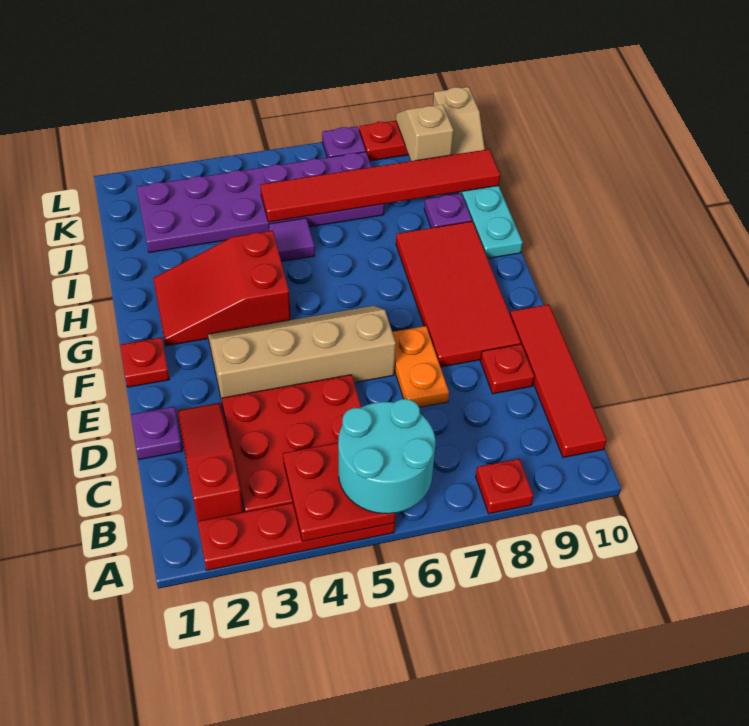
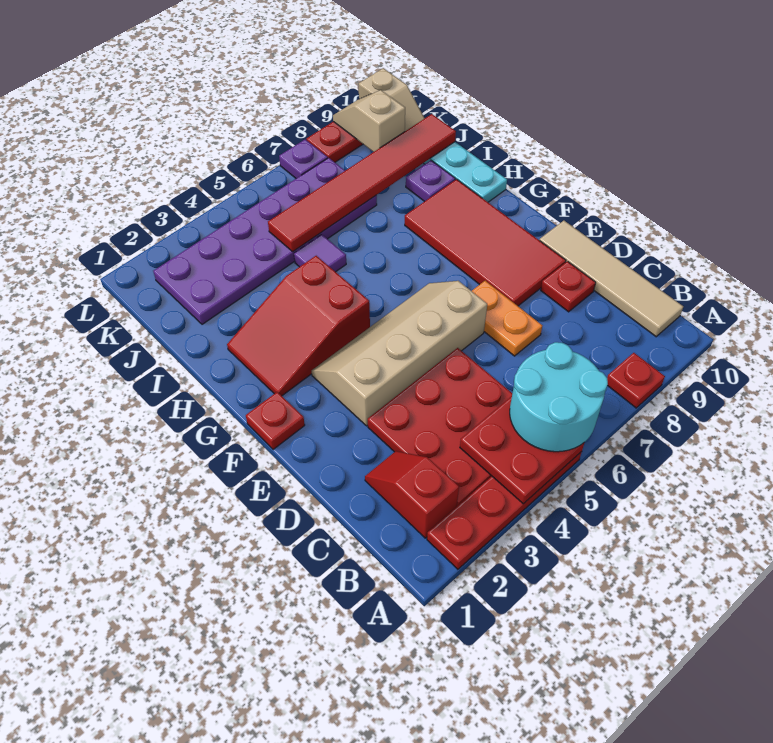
red 1x3 slope [178,403,243,521] -> red 1x2 slope [365,451,459,538]
red 1x4 tile [510,304,607,458] -> tan 1x4 tile [539,221,683,337]
purple 1x1 plate [131,407,182,459] -> none

